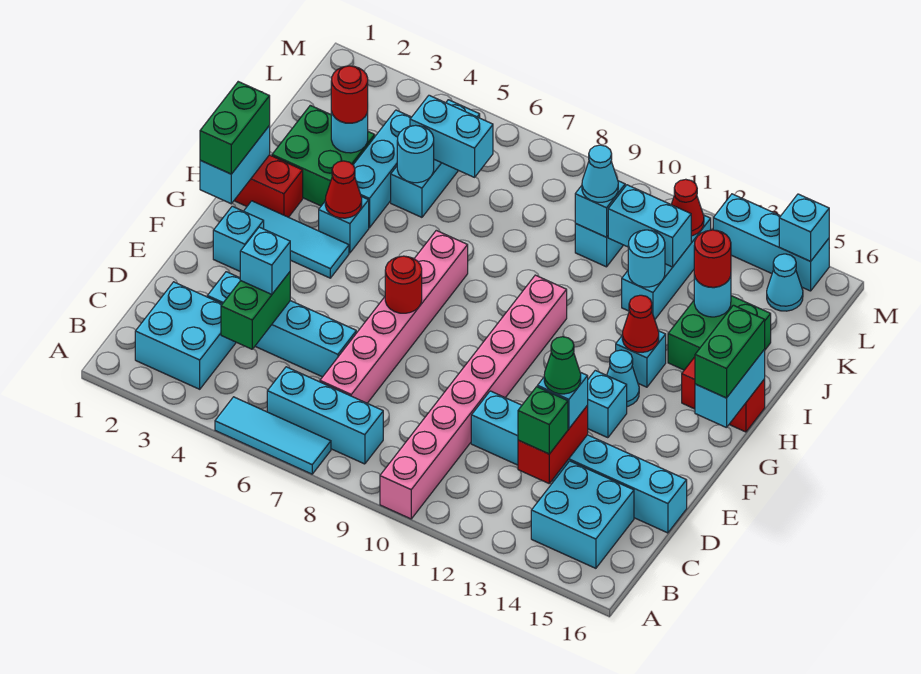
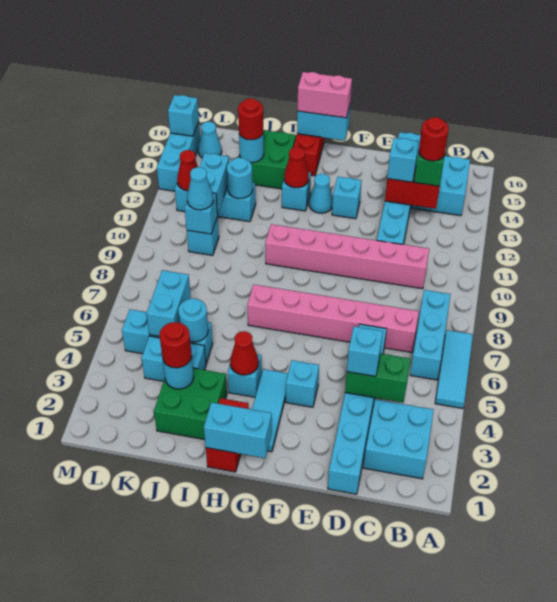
pink 1x8 brick [380,275,567,519] -> pink 1x6 brick [265,224,429,289]
cyan 1x4 brick [207,272,356,377] -> cyan 1x6 brick [328,324,386,494]
green 1x1 cone [544,337,581,394] -> none
cyan 1x1 brick [213,206,264,271] -> cyan 1x1 brick moved to [286,360,319,407]
red 1x1 round brick [385,256,422,313] -> red 1x1 round brick moved to [419,117,449,161]
green 1x2 brick [200,82,270,174] -> none
green 1x2 brick [695,305,765,398] -> pink 1x2 brick [298,72,352,118]
cyan 1x3 brick [353,110,411,228] -> cyan 1x2 brick [141,336,206,381]

